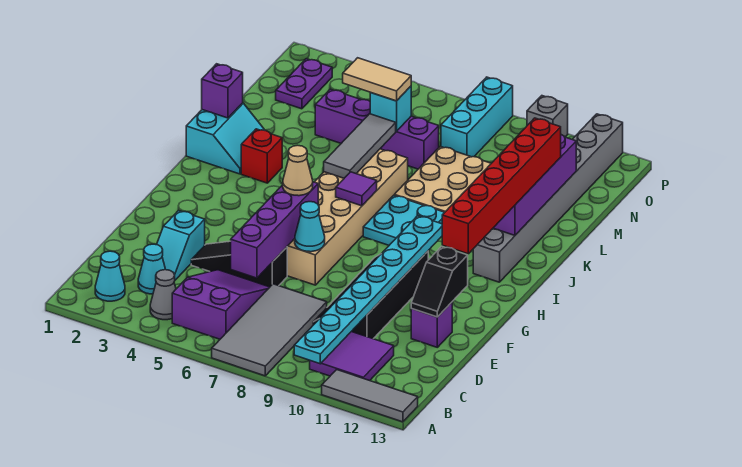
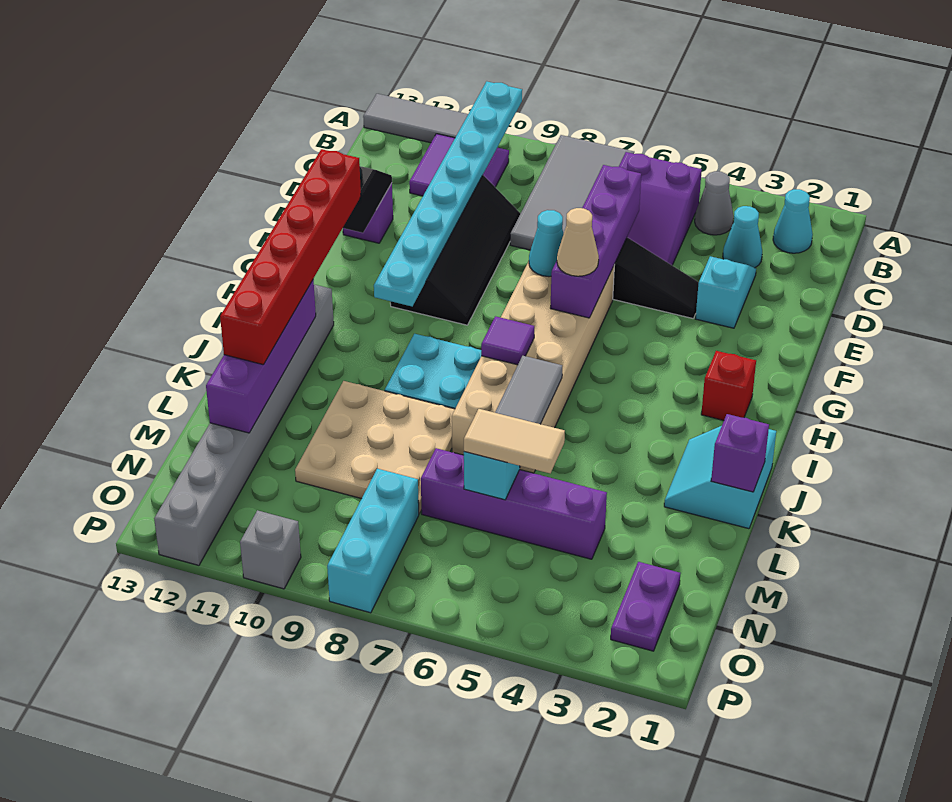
red 1x1 brick [241,129,282,183] -> red 1x1 brick moved to [701,351,756,420]

